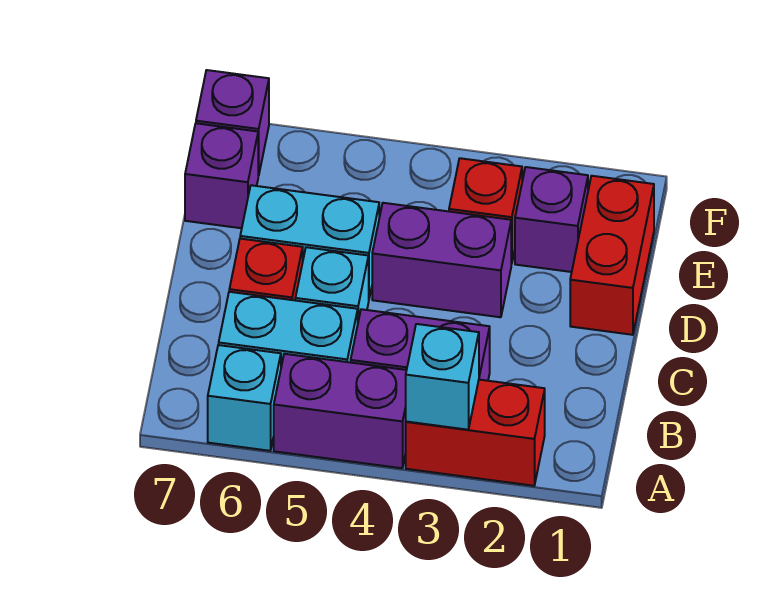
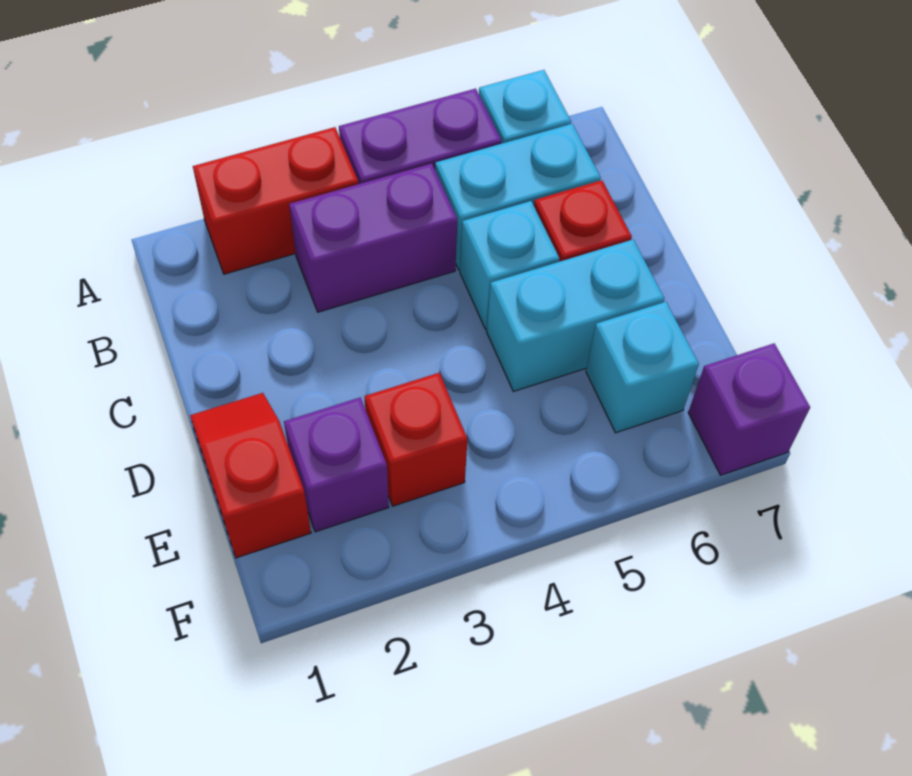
cyan 1x1 brick [406,324,479,430] -> cyan 1x1 brick moved to [586,302,699,433]
red 1x2 brick [570,176,654,335] -> red 1x2 slope [190,393,311,558]
purple 1x2 brick [372,203,511,317] -> none
purple 1x1 brick [185,123,258,228] -> none

